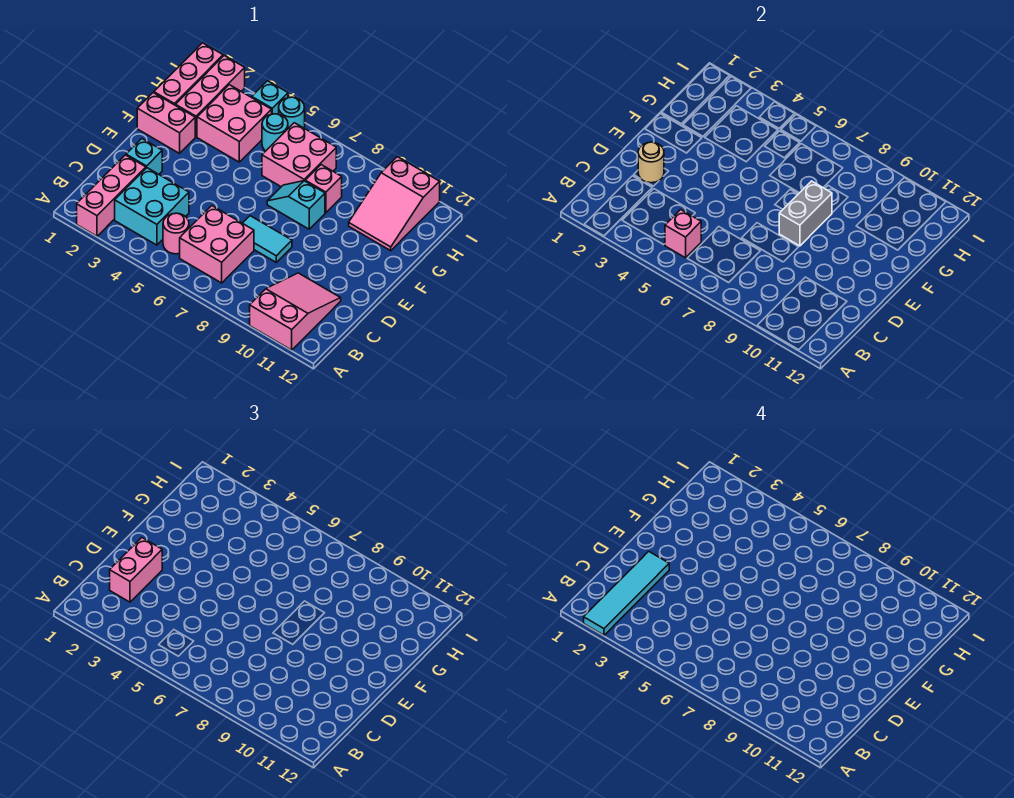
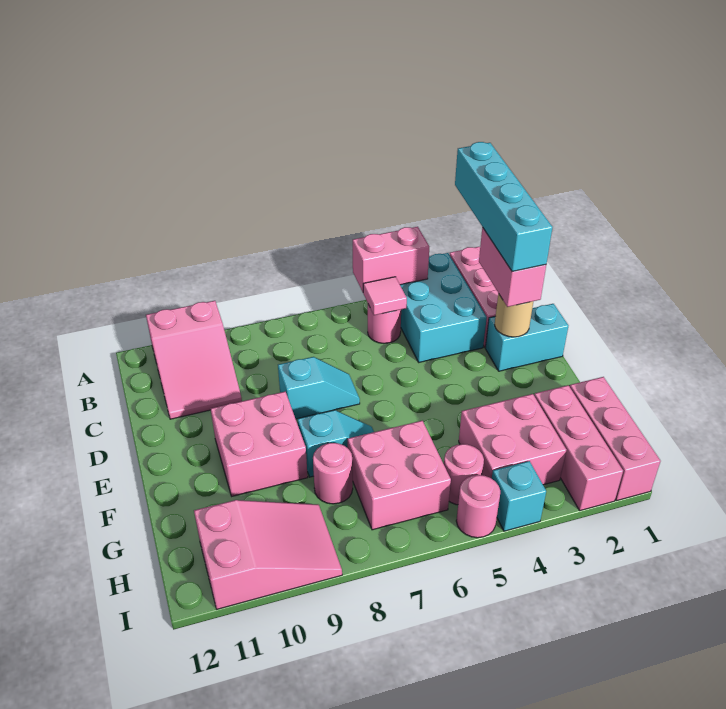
cyan 1x4 tile [584,551,669,635] -> cyan 1x4 brick [455,142,553,272]
cyan 2x2 brick [115,168,189,245] -> cyan 2x3 brick [400,253,487,362]
pink 1x1 brick [665,209,701,258] -> pink 1x1 tile [363,277,407,315]
pink 2x2 brick [180,206,254,283] -> pink 2x2 brick moved to [211,392,308,496]
cyan 1x1 brick [126,138,162,174] -> cyan 1x2 brick [485,304,568,371]
cyan 1x2 tile [243,216,292,262] -> cyan 1x2 slope [278,357,360,419]
grey 1x2 brick [779,181,832,246] -> none
pink 1x2 brick [137,93,195,153] -> pink 1x2 brick moved to [353,227,429,292]
pink 1x1 brick [305,165,342,213] -> pink 1x1 round brick [313,443,353,504]
pink 2x3 slope [349,157,440,251] -> pink 2x3 slope turned to [194,500,342,609]
cyan 1x1 round brick [262,114,288,151] -> pink 1x1 round brick [444,444,484,505]
cyan 1x1 round brick [279,97,305,128] -> pink 1x1 round brick [456,475,500,538]

